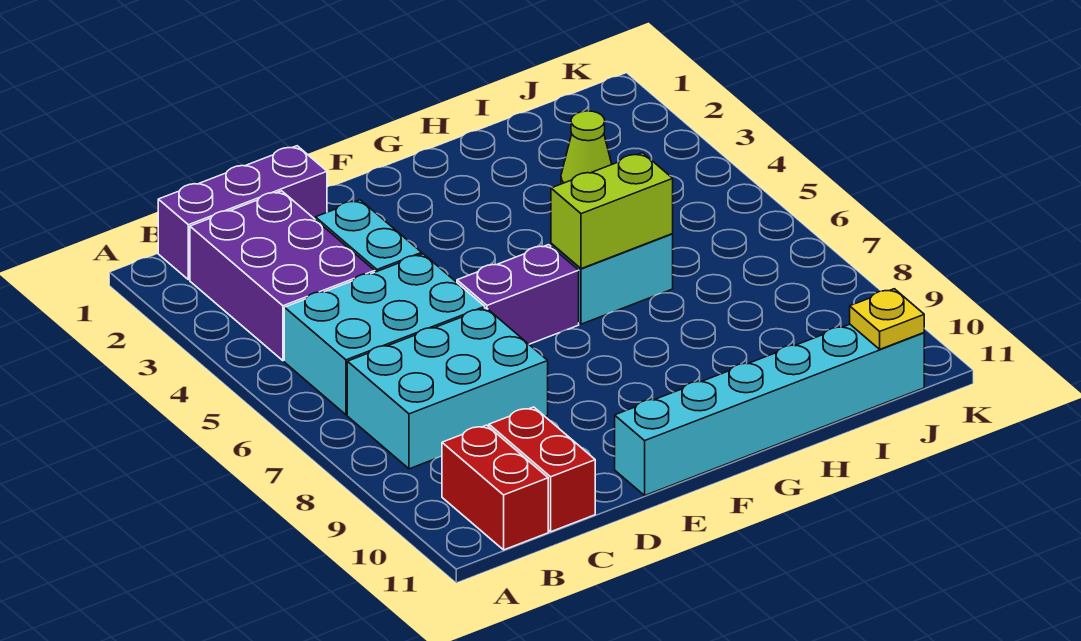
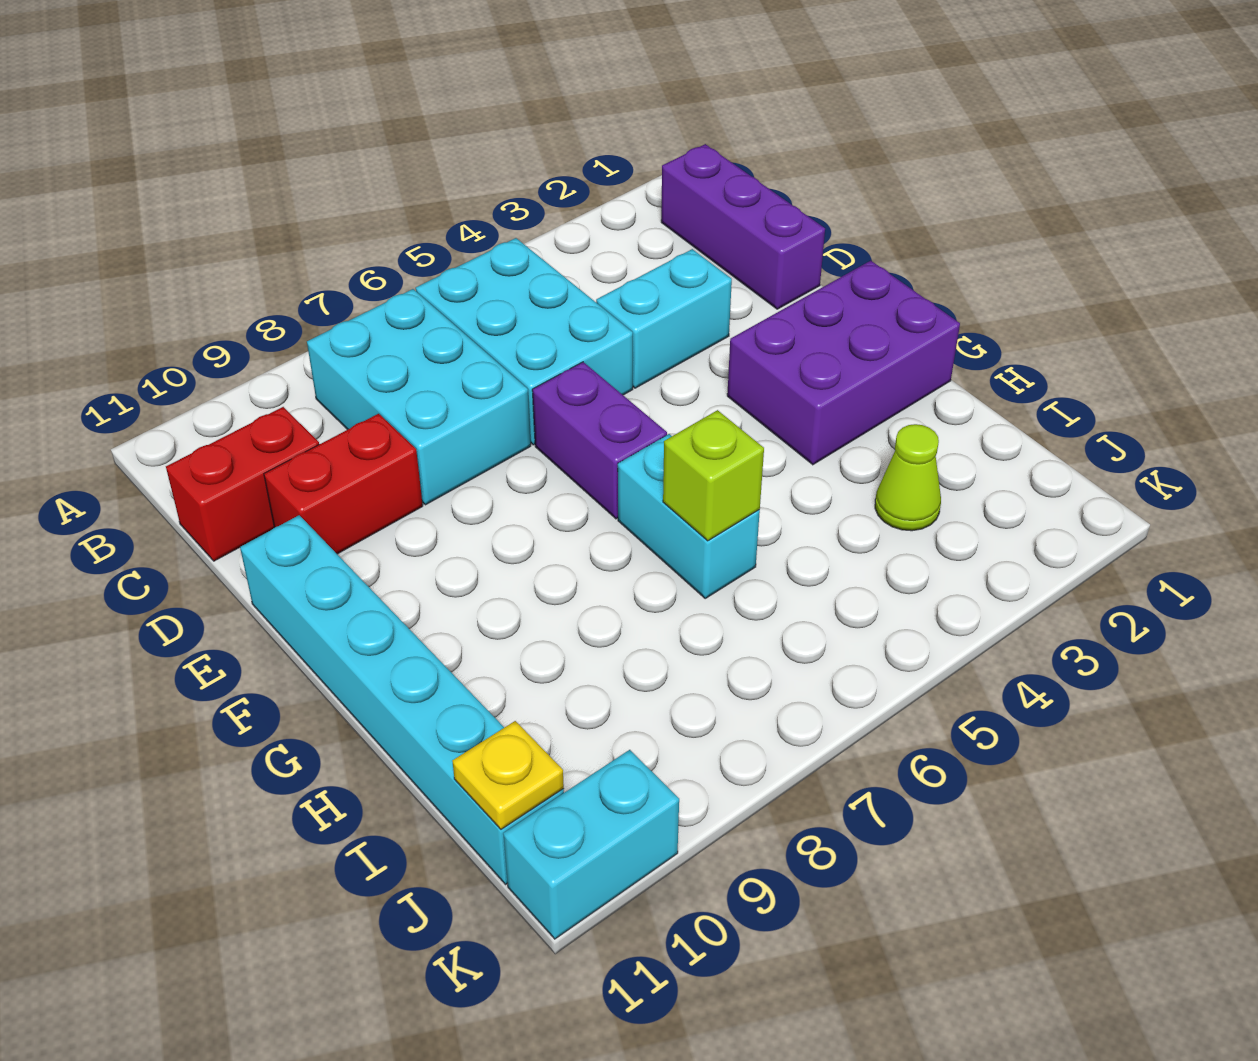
purple 2x3 brick [190,191,375,361] -> purple 2x3 brick moved to [727,261,960,465]
red 1x2 brick [442,425,548,550] -> red 1x2 brick moved to [264,414,423,554]
lime 1x2 brick [551,153,673,269] -> lime 1x1 brick [663,410,764,541]
none -> cyan 1x2 brick [503,750,679,939]

